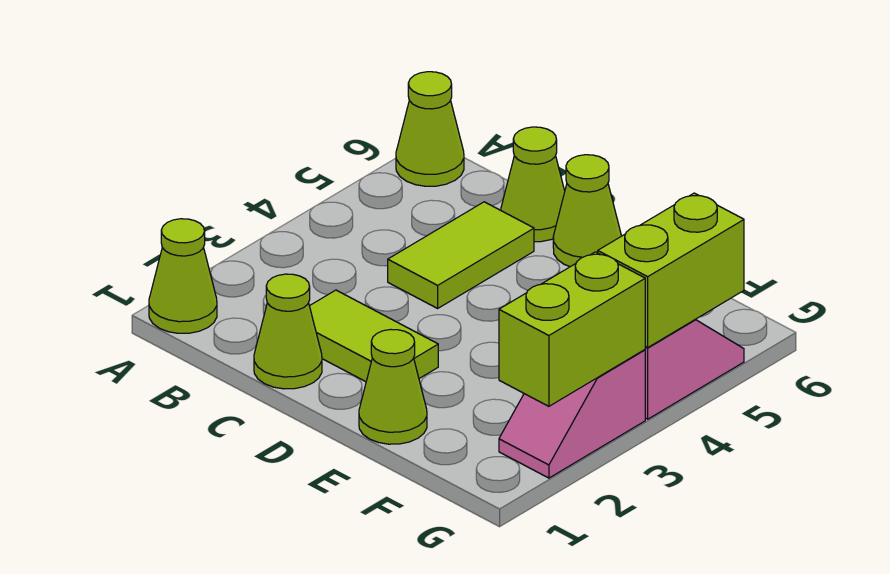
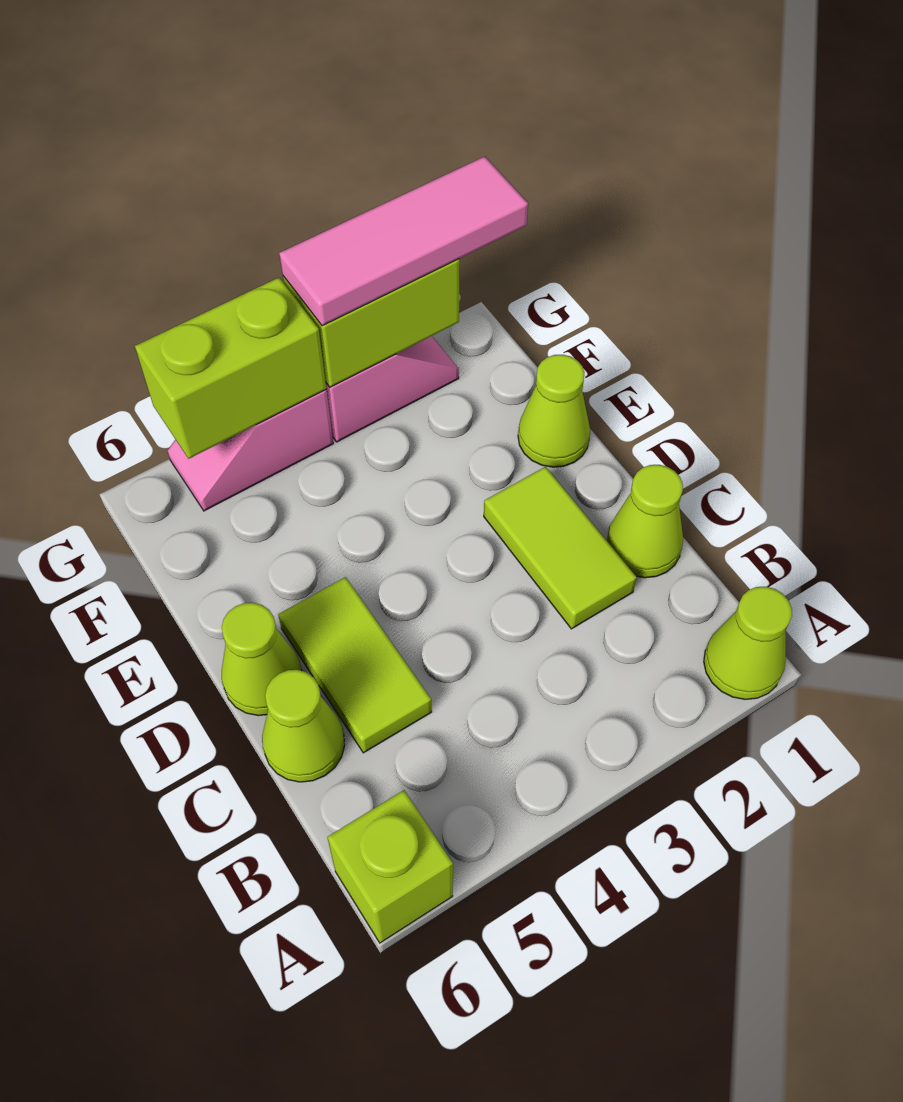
lime 1x1 cone [396,72,464,186] -> lime 1x1 brick [327,790,453,943]
lime 1x2 tile [388,202,534,308] -> lime 1x2 tile turned to [278,577,432,753]
none -> pink 1x3 tile [279,156,528,326]

